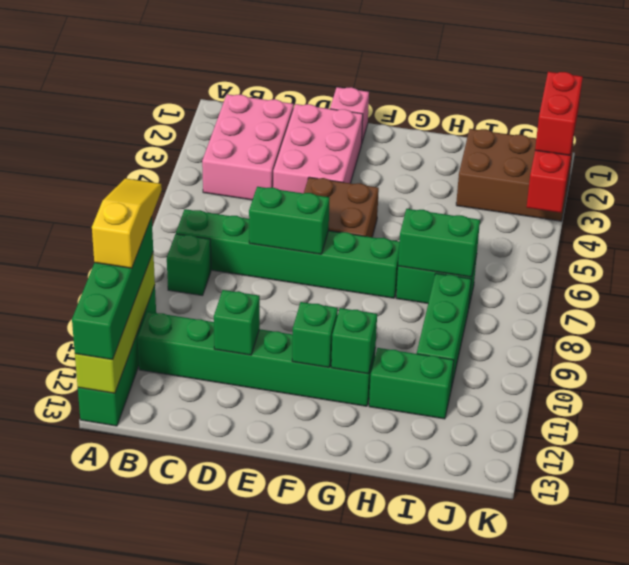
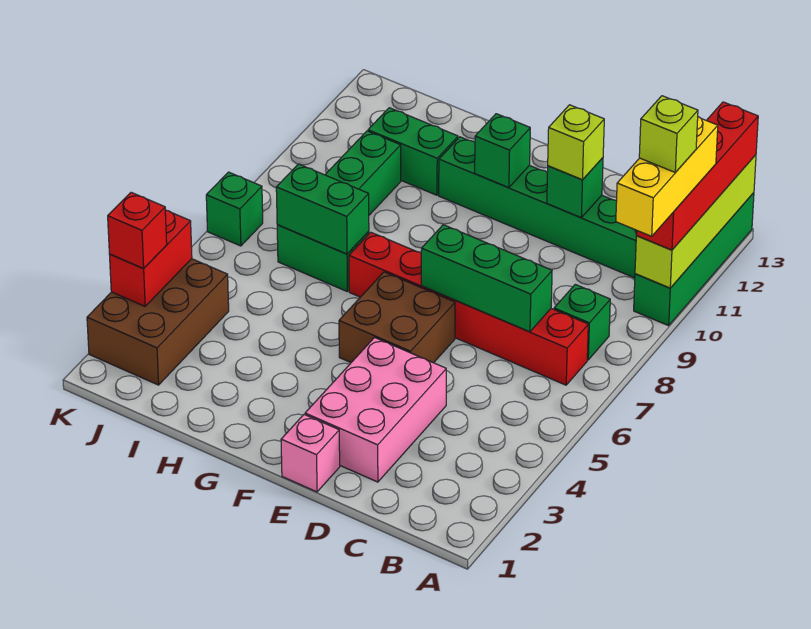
yellow 1x3 slope [92,178,162,268] -> yellow 1x3 brick [616,117,718,236]
green 1x4 brick [72,217,153,360] -> red 1x4 brick [636,102,758,250]
none -> lime 1x1 brick [639,96,698,172]
pink 2x3 brick [202,94,294,200] -> none
green 1x6 brick [176,209,400,298] -> red 1x6 brick [349,232,588,385]
green 1x2 brick [249,187,330,254] -> green 1x3 brick [421,225,552,332]
none -> lime 1x1 brick [548,105,604,180]
green 1x1 brick [331,308,377,374] -> green 1x1 brick moved to [206,172,263,246]
brown 2x3 brick [456,129,574,221] -> brown 2x3 brick turned to [87,259,229,385]
red 1x2 brick [535,72,583,155] -> red 1x1 brick [108,192,167,268]

